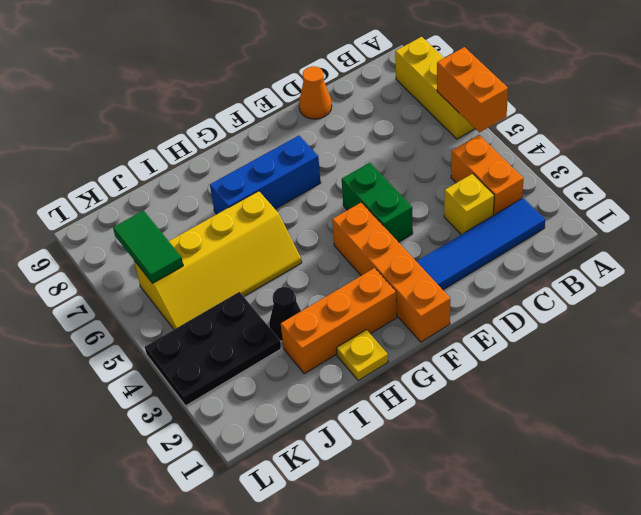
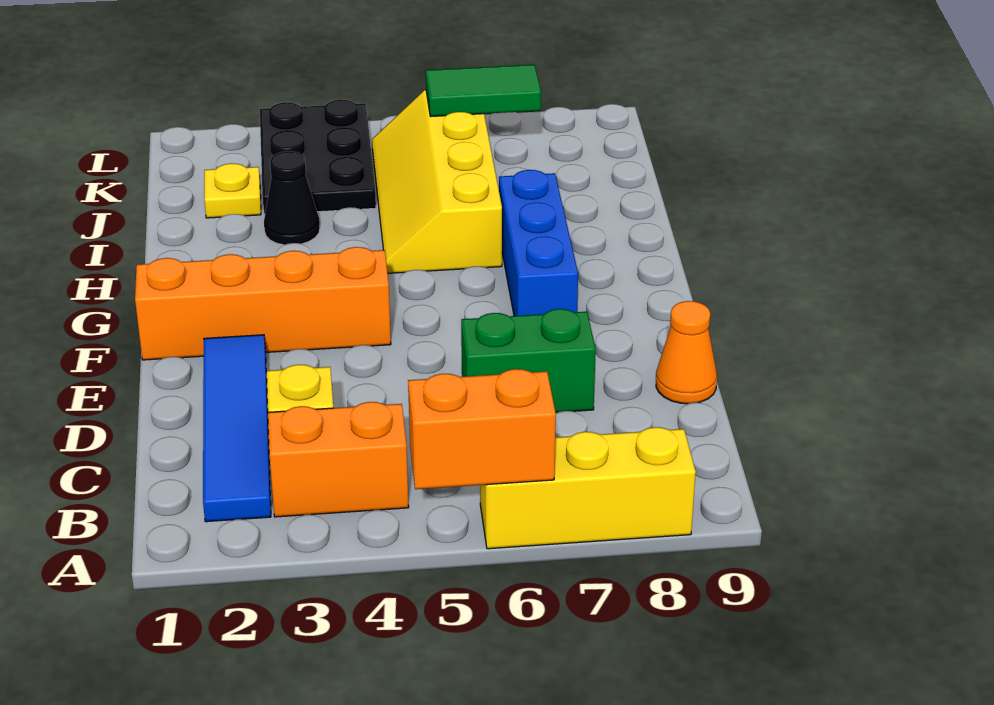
green 1x2 brick [342,163,413,242] -> green 1x2 brick moved to [461,309,596,412]
orange 1x3 brick [281,268,397,374] -> none
yellow 1x1 plate [336,330,388,381] -> yellow 1x1 plate moved to [204,163,261,218]

